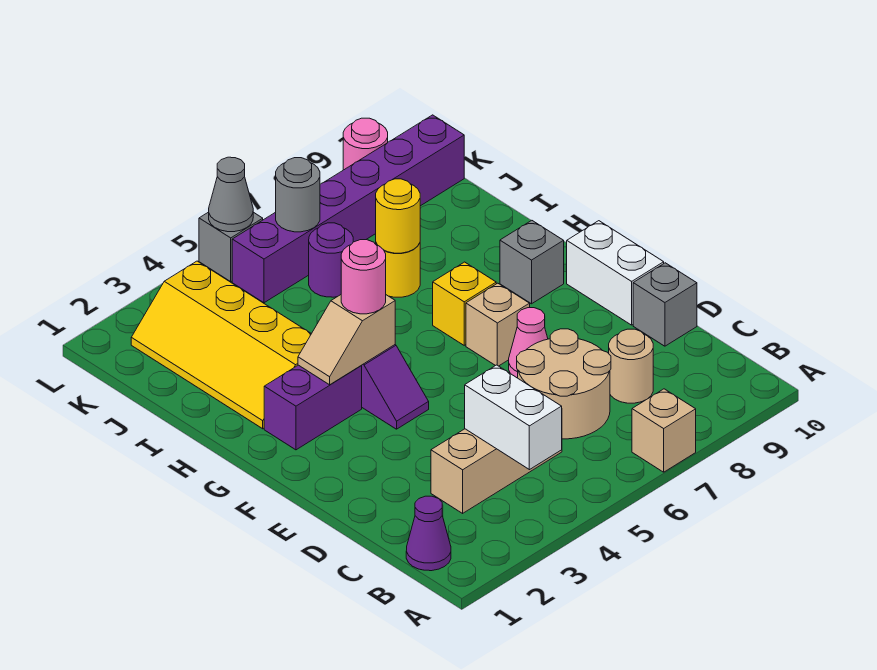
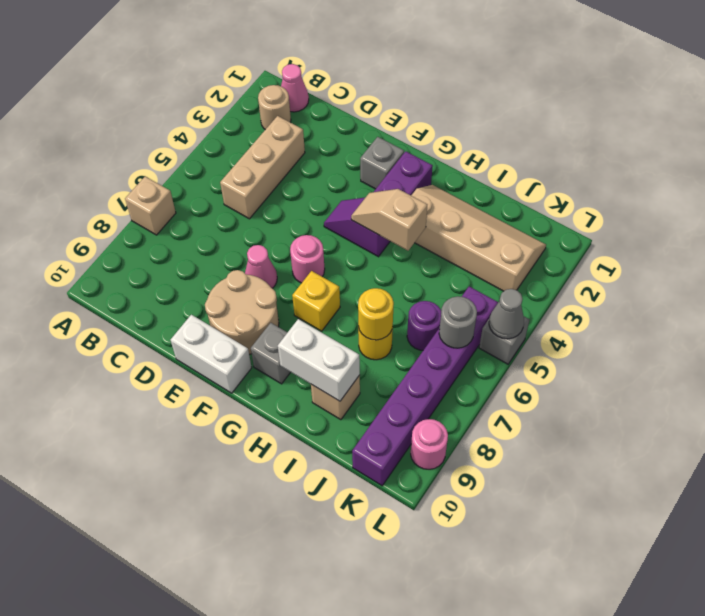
purple 1x1 cone [406,496,451,571] -> pink 1x1 cone [281,64,309,112]
white 1x2 brick [465,365,562,470] -> white 1x2 brick moved to [278,319,360,401]
tan 2x2 round brick [517,329,611,439] -> tan 2x2 round brick moved to [205,270,279,354]
tan 1x1 round brick [609,329,653,403] -> tan 1x1 round brick moved to [258,85,291,130]
grey 1x1 brick [633,263,697,346] -> grey 1x1 brick moved to [360,137,404,189]
tan 1x1 brick [466,283,530,366] -> tan 1x1 brick moved to [311,375,360,420]
tan 1x2 slope [298,295,395,385] -> tan 1x2 slope turned to [351,189,427,251]
pink 1x1 round brick [341,240,386,314] -> pink 1x1 round brick moved to [290,235,325,283]
yellow 2x4 slope [131,261,311,429] -> tan 2x4 slope [411,185,546,291]

